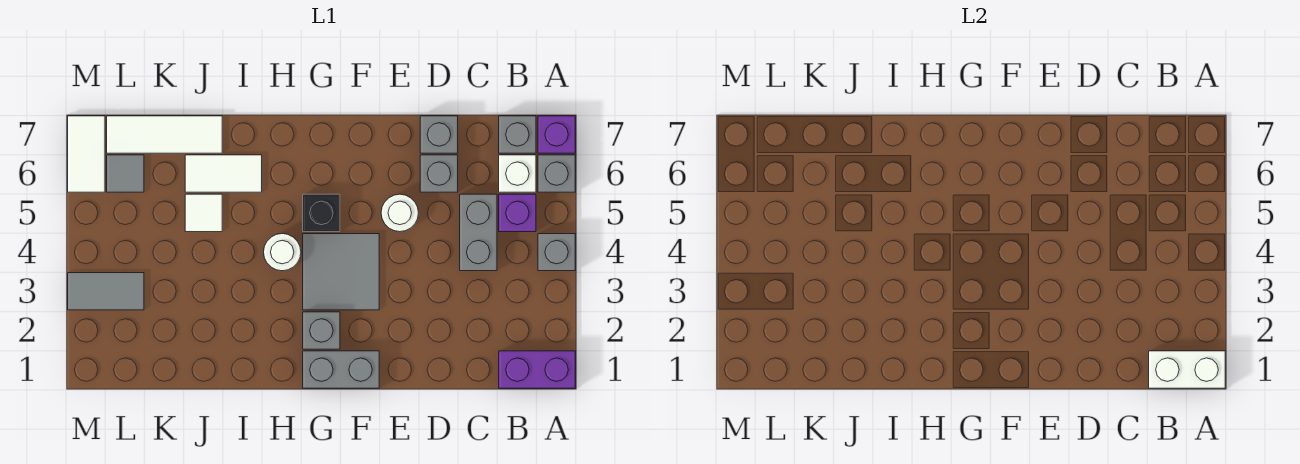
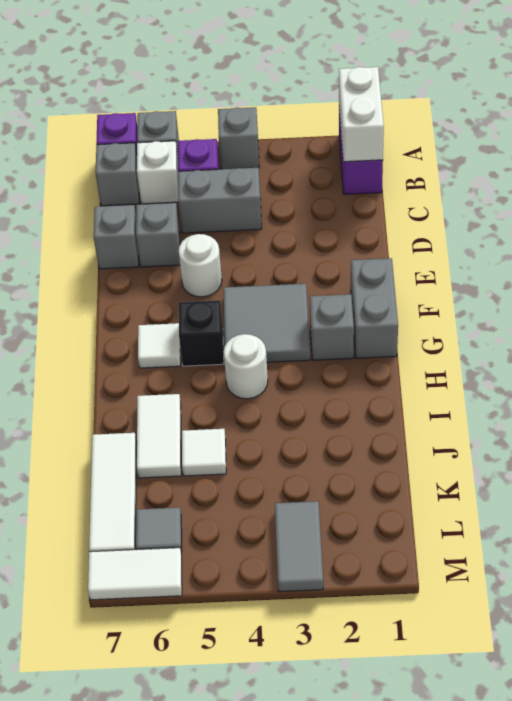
none -> white 1x1 tile [138,323,181,368]

